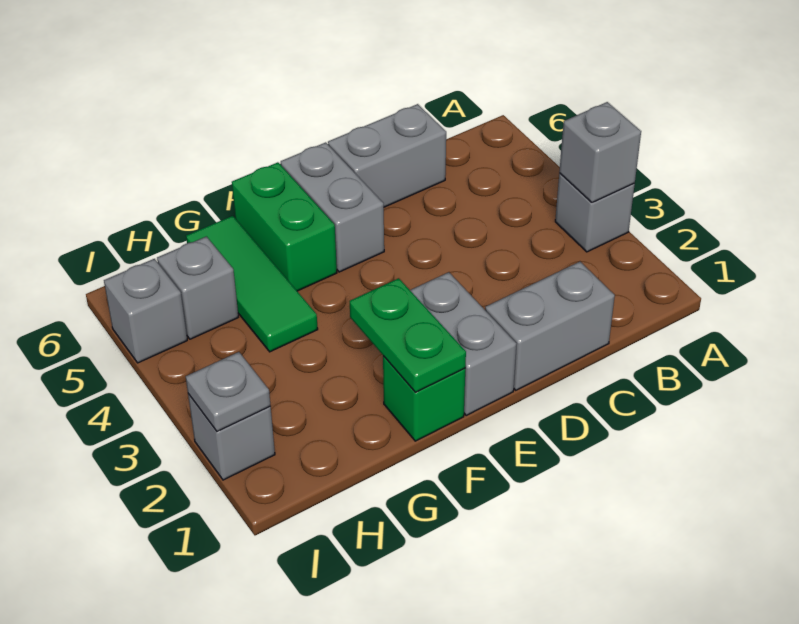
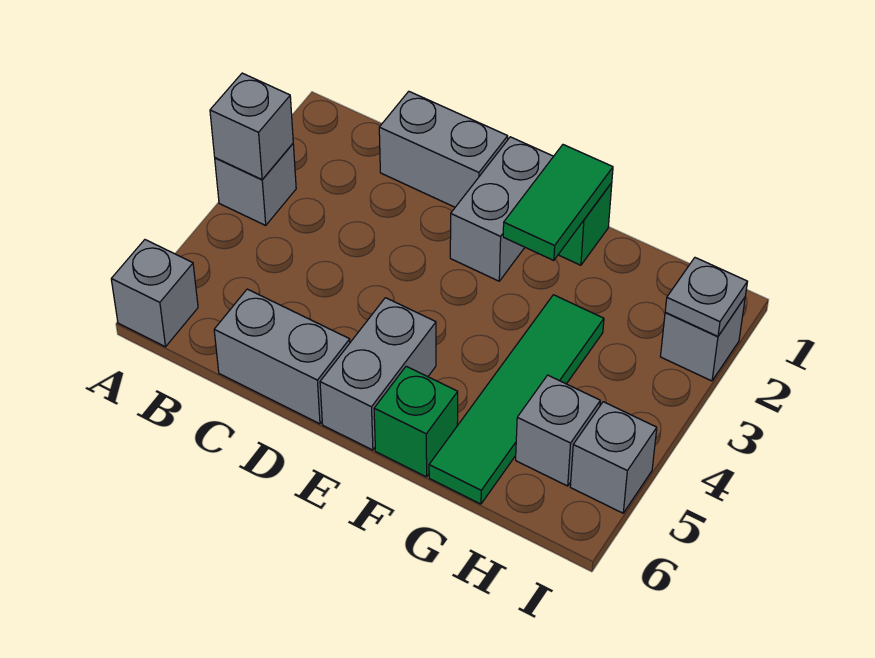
none -> grey 1x1 brick [111,240,198,347]
green 1x2 plate [350,278,466,392] -> green 1x2 tile [503,145,613,261]
green 1x2 brick [232,162,337,291] -> green 1x1 brick [374,366,458,477]
green 1x3 tile [186,216,318,352] -> green 1x4 tile [429,295,604,504]

